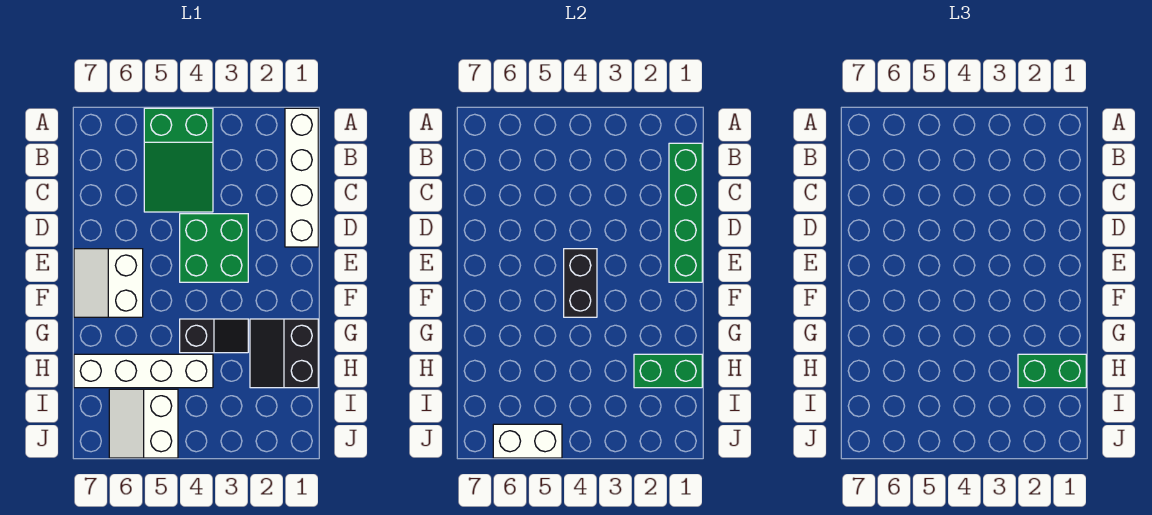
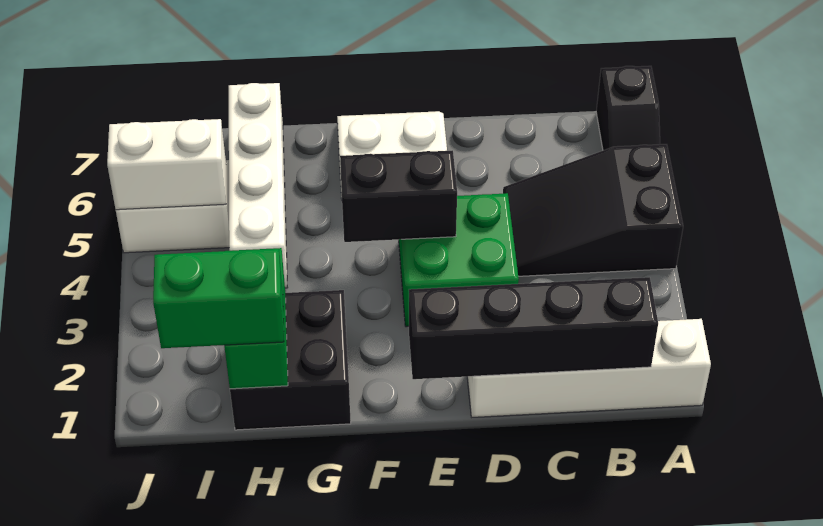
green 2x3 slope [144,108,213,212] -> black 2x3 slope [503,144,683,276]
green 1x4 brick [669,143,702,282] -> black 1x4 brick [409,277,658,379]
black 2x2 slope [250,319,318,388] -> black 2x2 brick [230,290,351,430]
black 1x2 slope [180,319,248,353] -> black 1x2 slope moved to [596,66,660,150]
green 1x2 brick [1018,354,1086,388] -> green 1x2 brick turned to [153,249,284,348]
white 1x2 brick [493,424,562,458] -> white 1x2 brick turned to [107,119,226,210]

